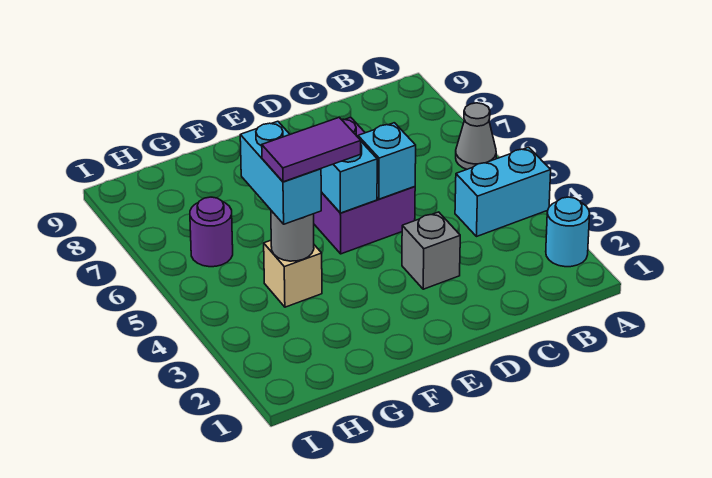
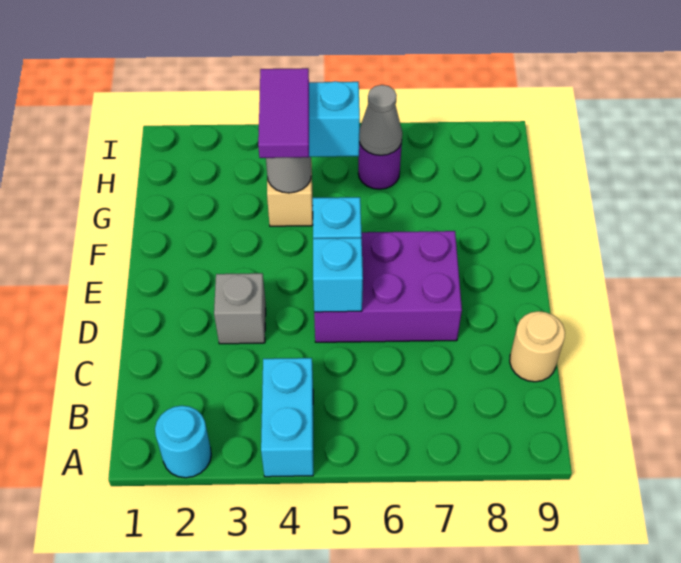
grey 1x1 cone [456,103,496,169] -> grey 1x1 cone moved to [359,85,402,155]
none -> tan 1x1 round brick [510,311,565,382]

